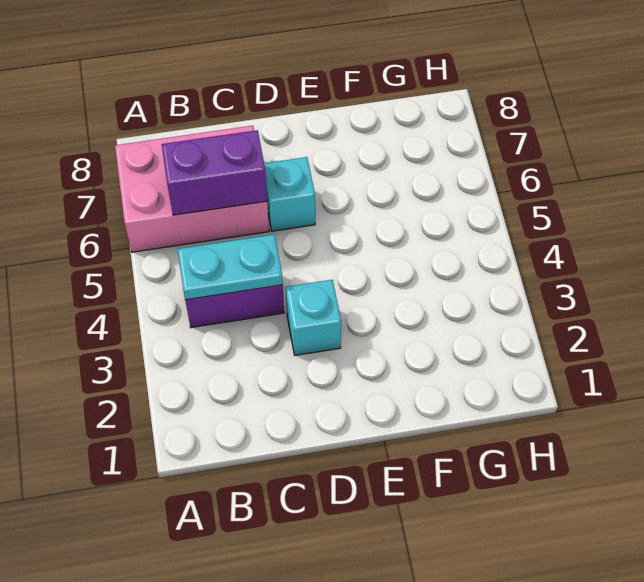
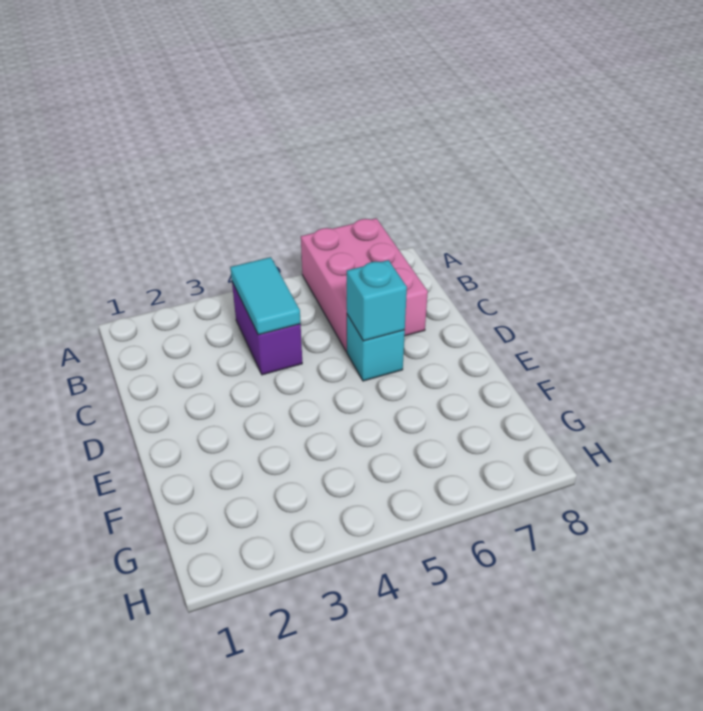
cyan 1x2 plate [178,235,283,300] -> cyan 1x2 tile [230,257,301,335]
purple 1x2 brick [162,130,267,215] -> none
cyan 1x1 brick [286,280,341,355] -> cyan 1x1 brick moved to [347,260,407,341]

